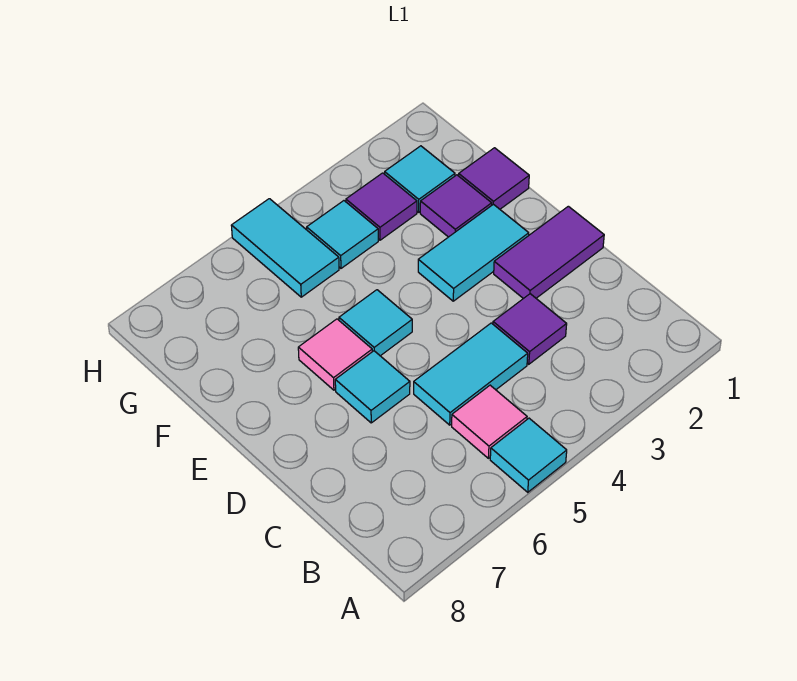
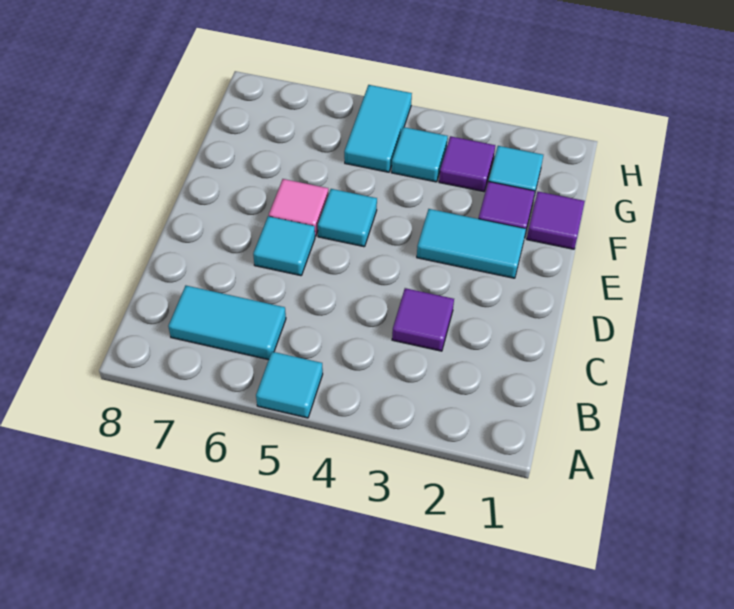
pink 1x1 tile [452,385,527,458] -> none
cyan 1x2 tile [414,323,528,425] -> cyan 1x2 tile moved to [168,286,286,360]
purple 1x2 tile [494,206,604,299] -> none

